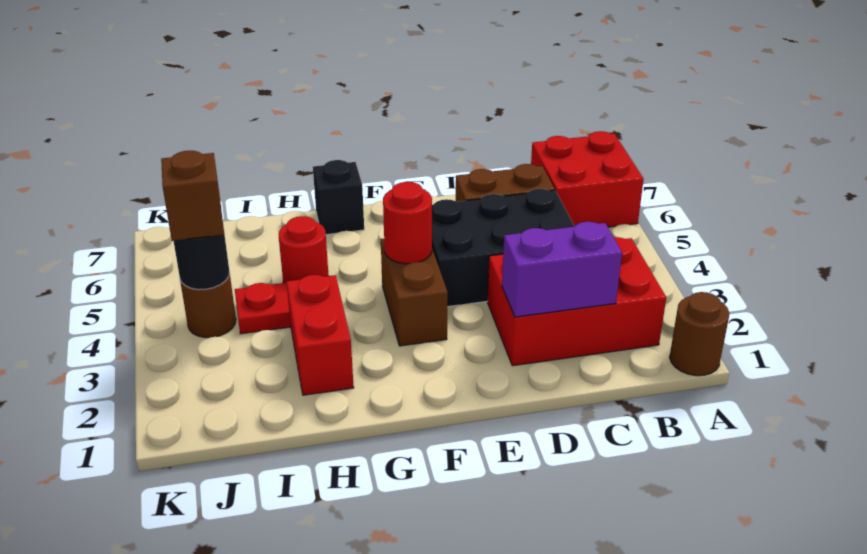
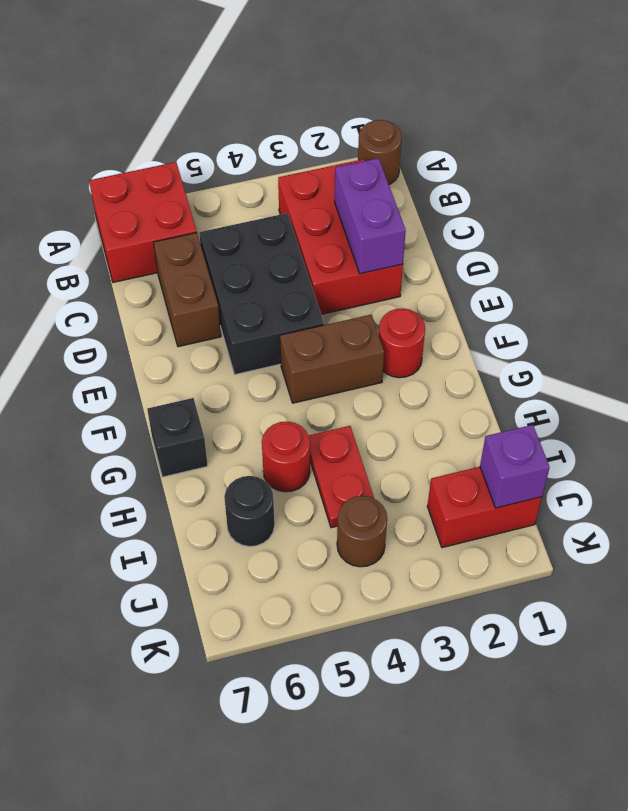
red 1x1 round brick [383,182,432,264] -> red 1x1 round brick moved to [379,308,425,378]
red 1x2 brick [287,275,354,395] -> red 1x2 brick moved to [427,467,542,548]
none -> purple 1x1 brick [480,425,550,508]
black 1x1 round brick [174,227,229,290] -> black 1x1 round brick moved to [224,476,275,547]
brown 1x1 brick [161,151,224,241] -> none

